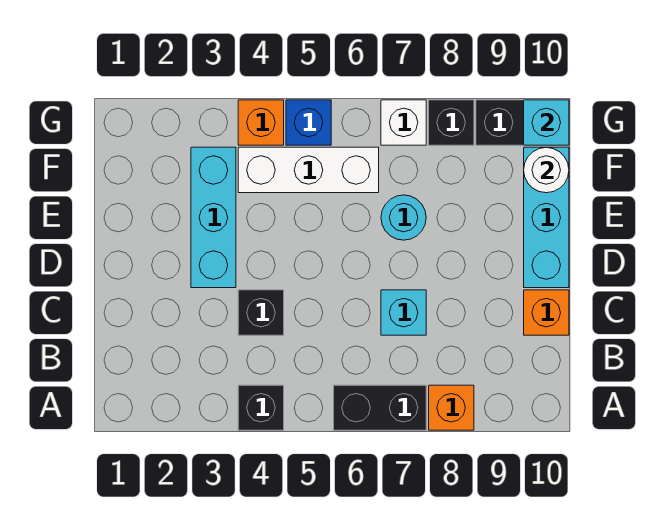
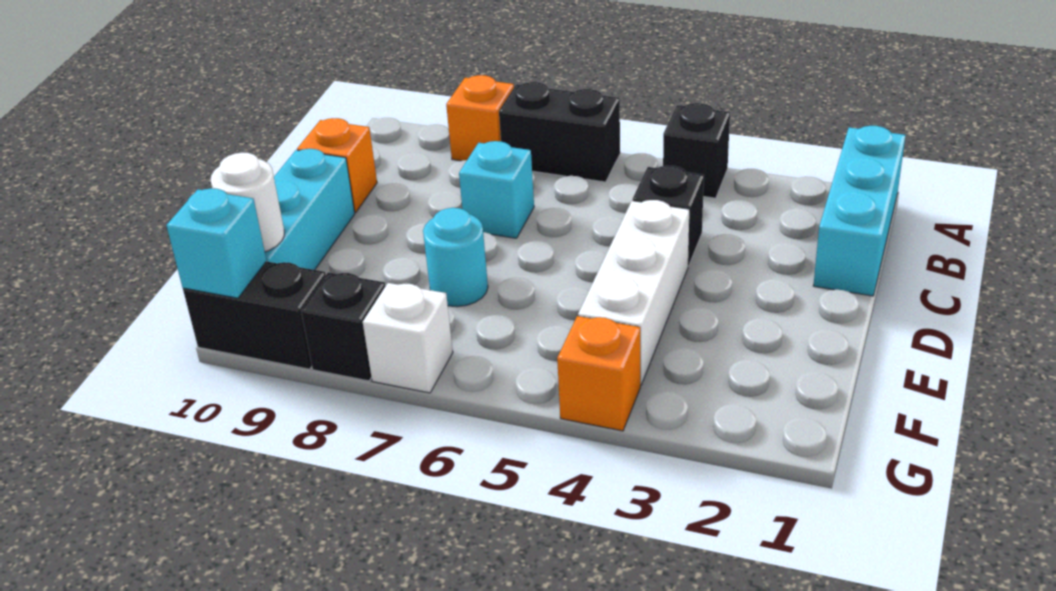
cyan 1x3 brick [191,147,236,288] -> cyan 1x3 brick moved to [813,126,905,296]
white 1x3 brick [238,147,379,193] -> white 1x3 brick turned to [578,200,690,385]
blue 1x1 brick [286,100,331,145] -> none

